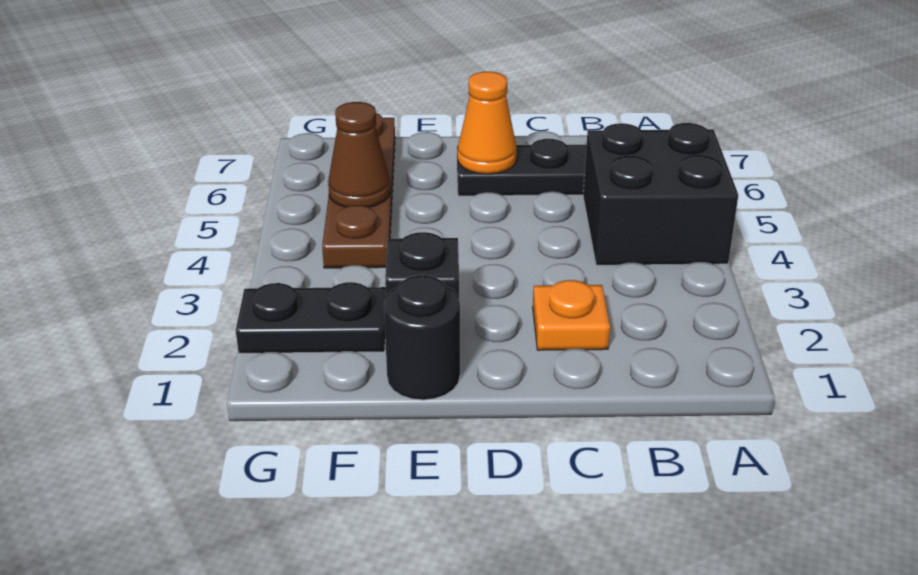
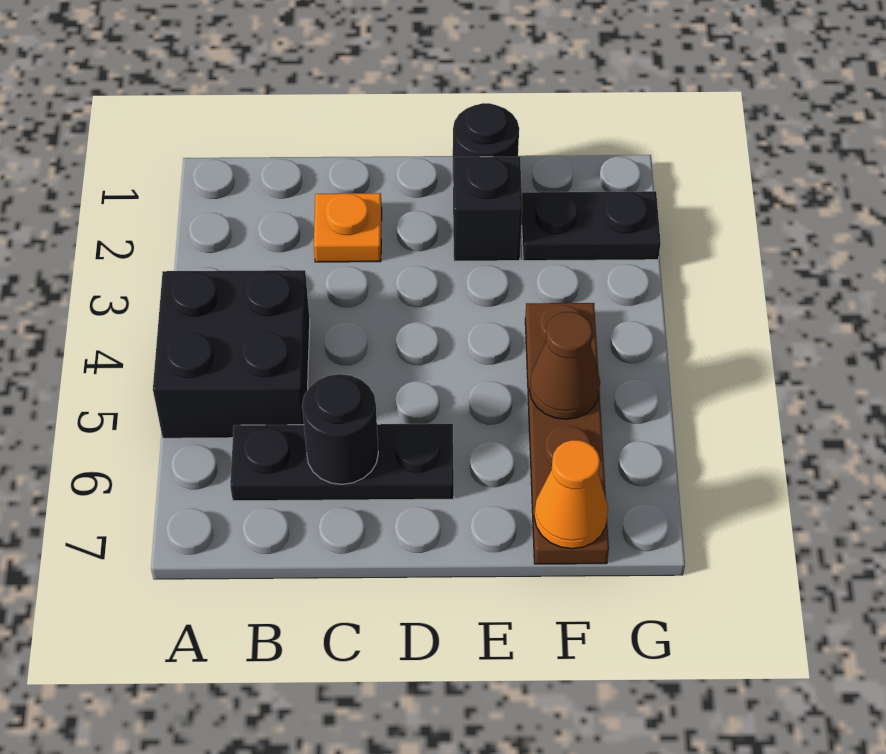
none -> black 1x1 round brick [302,374,378,484]
orange 1x1 cone [457,72,517,174] -> orange 1x1 cone moved to [534,440,608,549]

